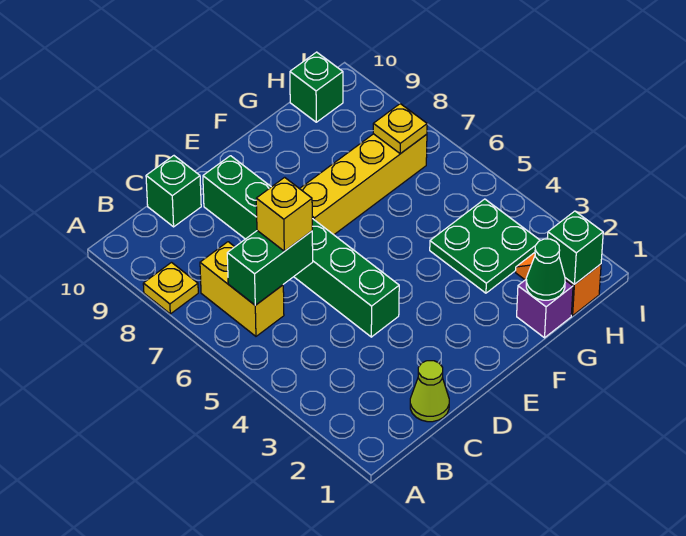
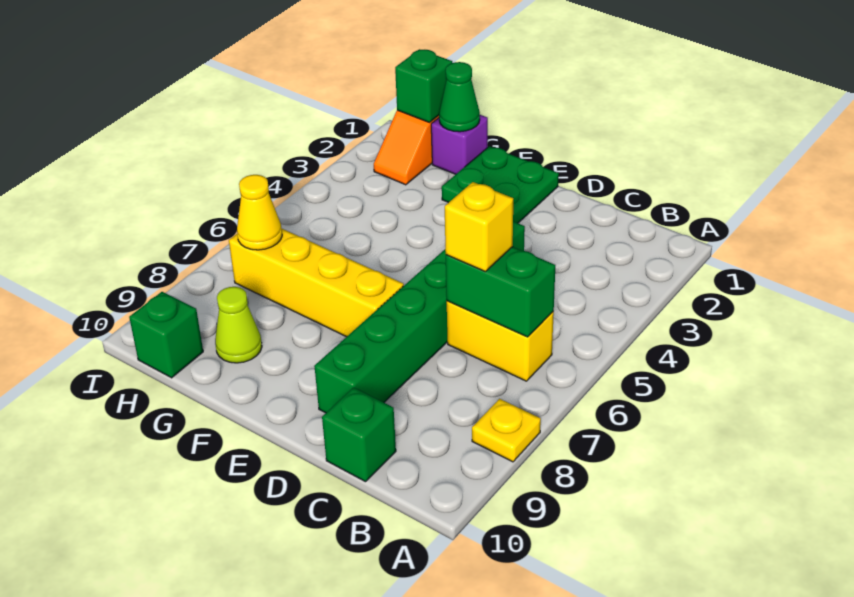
yellow 1x2 brick [200,242,284,336] -> yellow 1x2 brick turned to [447,301,554,381]
lime 1x1 cone [410,361,449,422] -> lime 1x1 cone moved to [215,287,262,363]
green 2x2 plate [430,199,540,293] -> green 2x2 plate moved to [442,146,559,223]
yellow 1x1 plate [373,104,427,154] -> yellow 1x1 cone [237,175,282,250]

